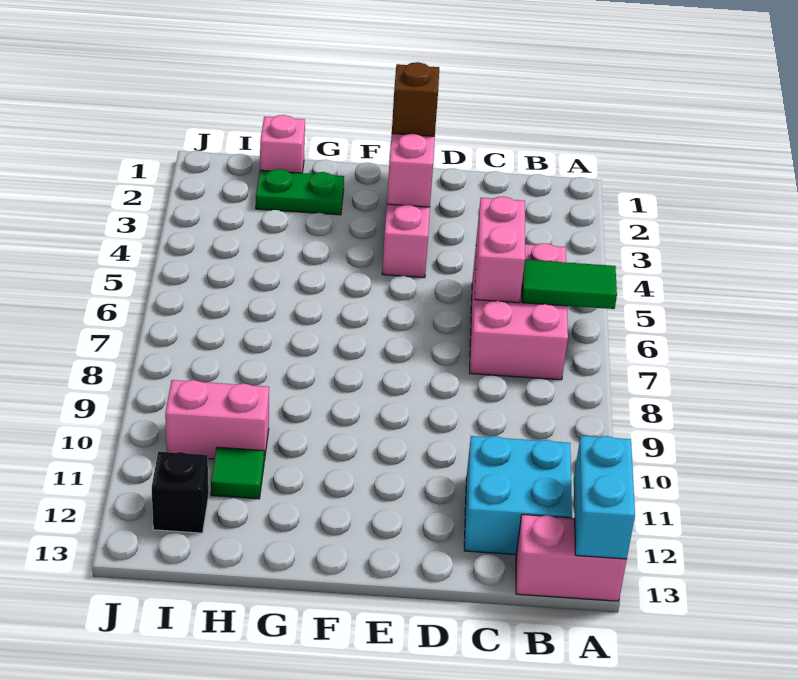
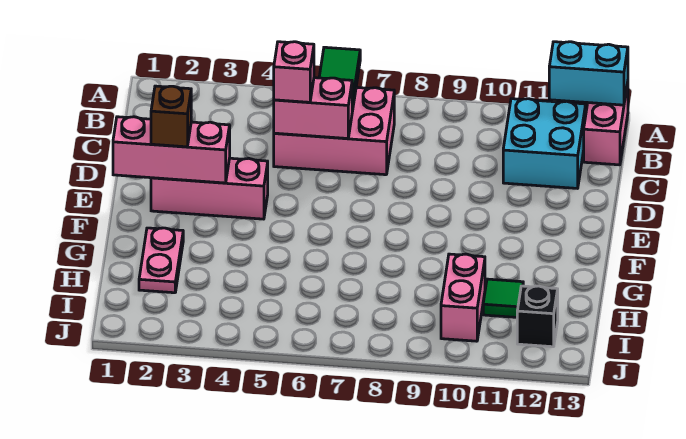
green 1x2 plate [256,169,344,215] -> pink 1x2 plate [139,228,183,293]
pink 1x1 brick [260,115,305,173] -> pink 1x1 brick moved to [274,42,314,102]

